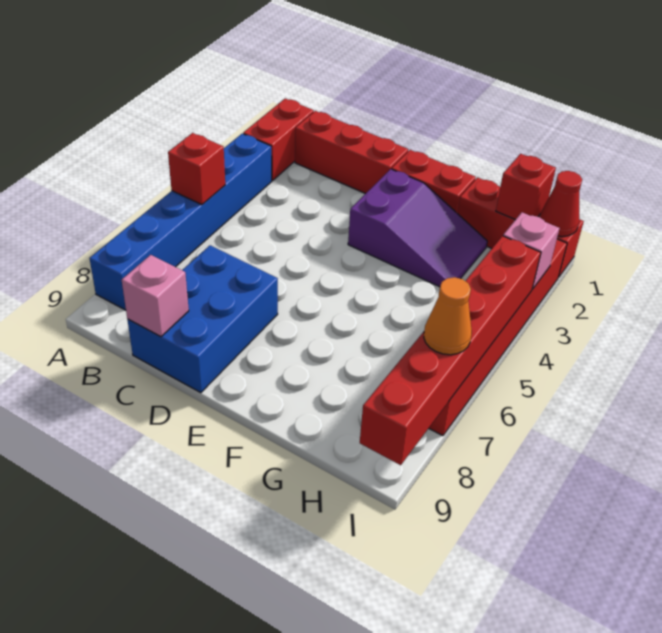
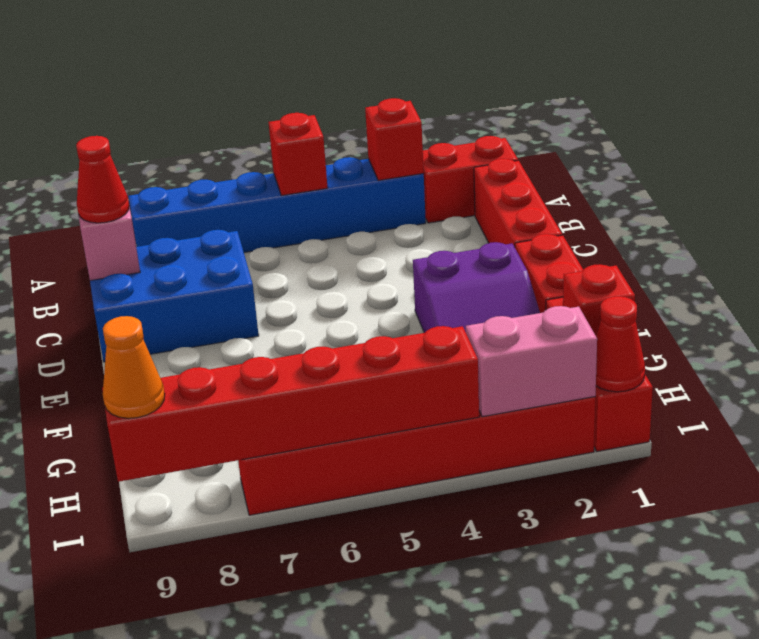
none -> red 1x1 brick [365,98,424,181]
none -> red 1x1 cone [76,136,129,223]
pink 1x1 brick [503,212,559,289] -> pink 1x2 brick [466,306,597,417]
orange 1x1 cone [424,277,472,355] -> orange 1x1 cone moved to [103,316,165,418]

